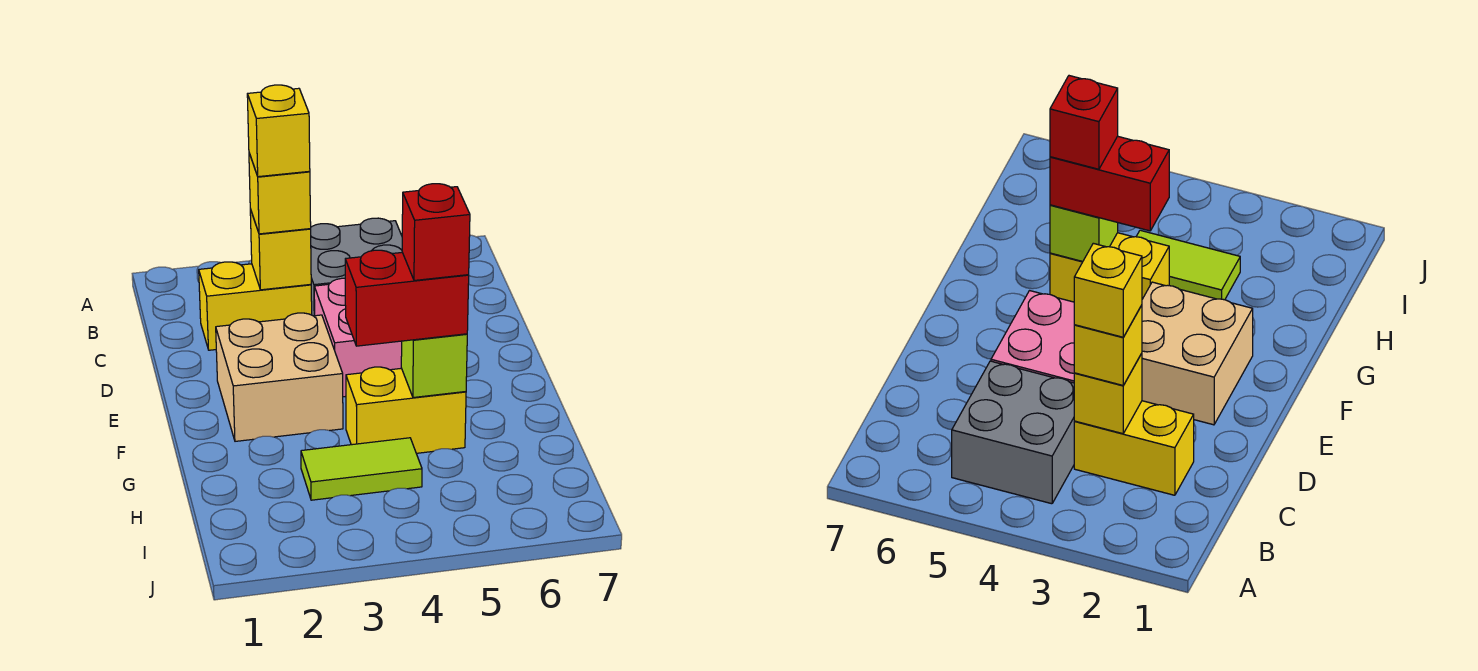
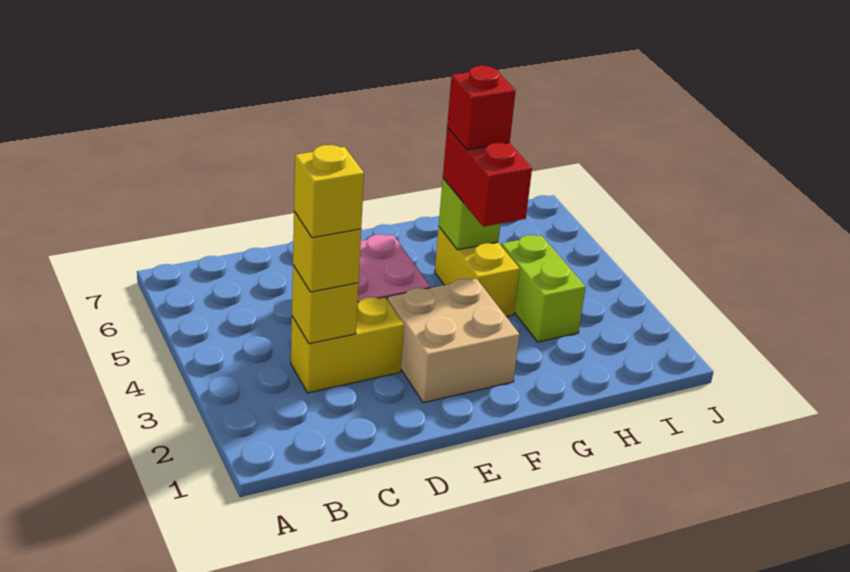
grey 2x2 brick [311,218,402,316] -> none
yellow 1x2 brick [199,262,312,350] -> yellow 1x2 brick turned to [291,297,404,393]
lime 1x2 tile [301,438,422,500] -> lime 1x2 brick [501,235,586,342]

